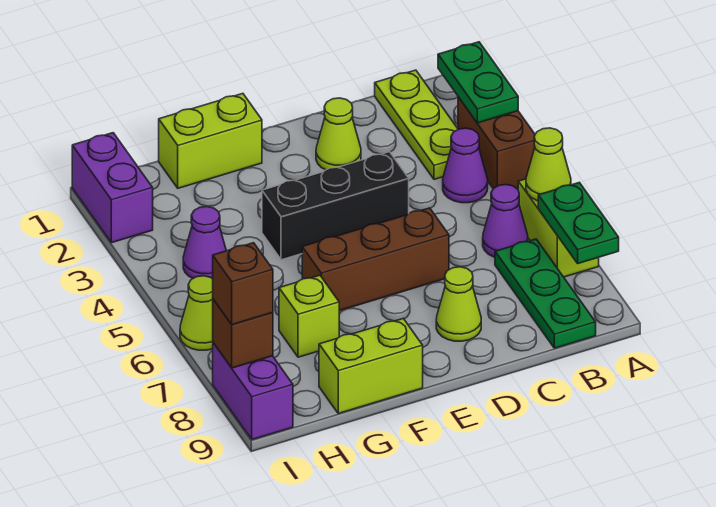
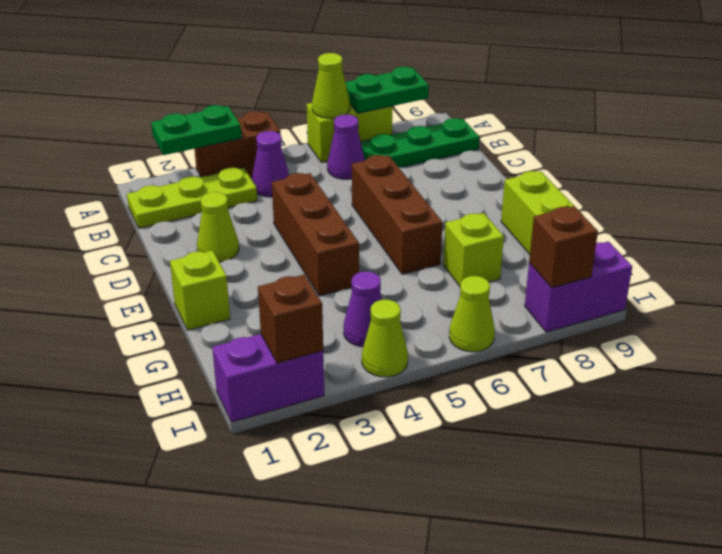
black 1x3 brick [262,152,409,260] -> brown 1x3 brick [272,173,359,296]
lime 1x1 cone [436,267,481,341] -> lime 1x1 cone moved to [362,300,408,377]
lime 1x2 brick [159,94,262,188] -> lime 1x1 brick [170,250,230,330]
brown 1x1 brick [213,243,273,325] -> brown 1x1 brick moved to [258,275,323,363]

